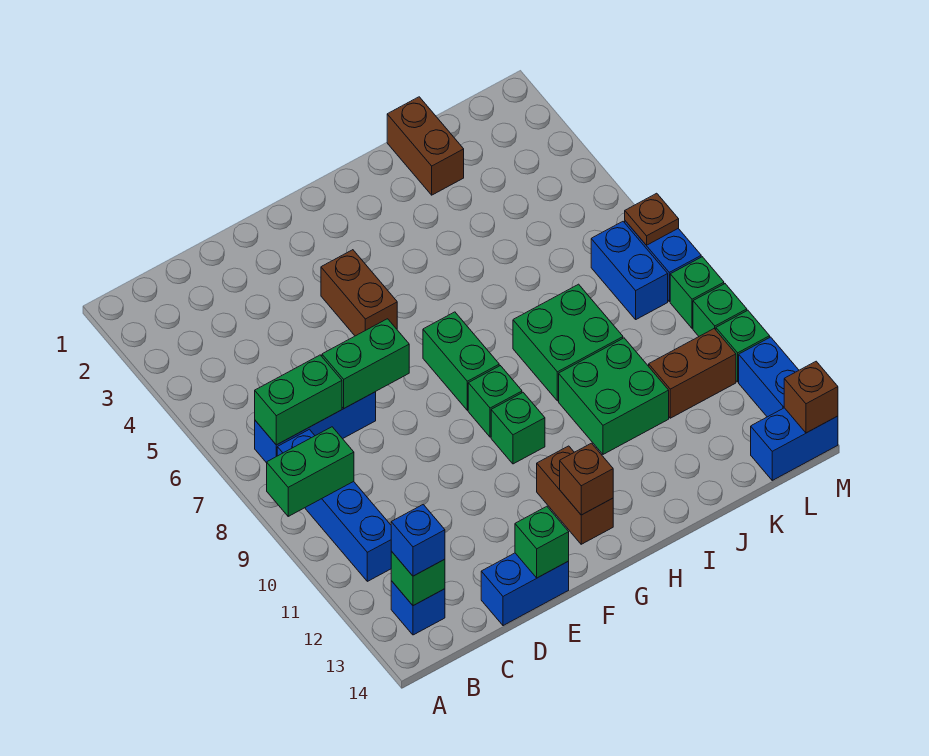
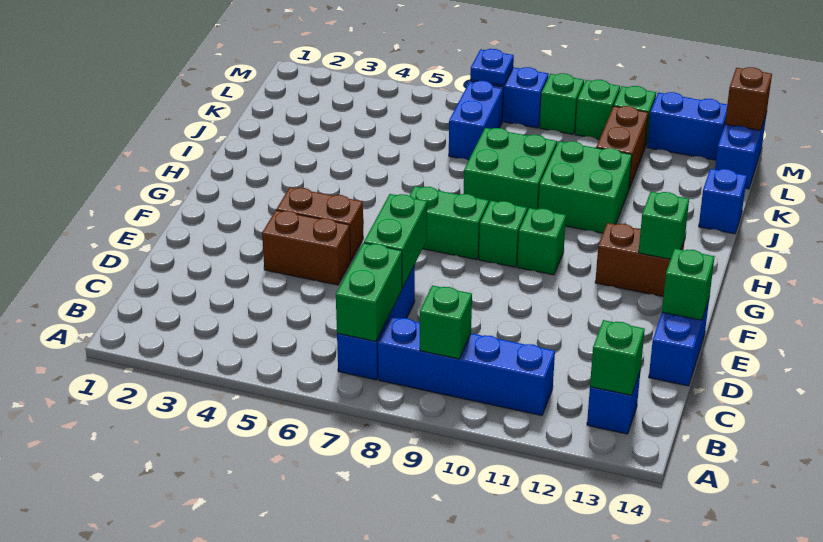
green 1x2 brick [267,427,354,516] -> green 1x1 brick [420,285,472,359]
blue 1x1 brick [391,505,445,576] -> blue 1x1 brick moved to [699,169,747,234]
brown 1x1 brick [560,443,613,515] -> green 1x1 brick [639,192,689,259]
brown 1x2 brick [387,97,464,195] -> brown 1x2 brick moved to [262,210,351,285]
blue 1x2 brick [591,222,668,319] -> blue 1x2 brick turned to [449,81,504,160]
brown 1x1 plate [625,193,679,245] -> blue 1x1 plate [470,49,514,85]

